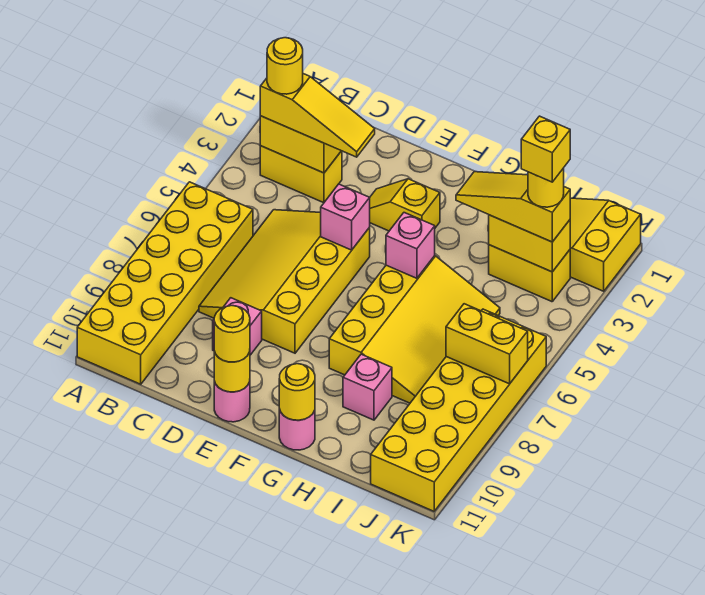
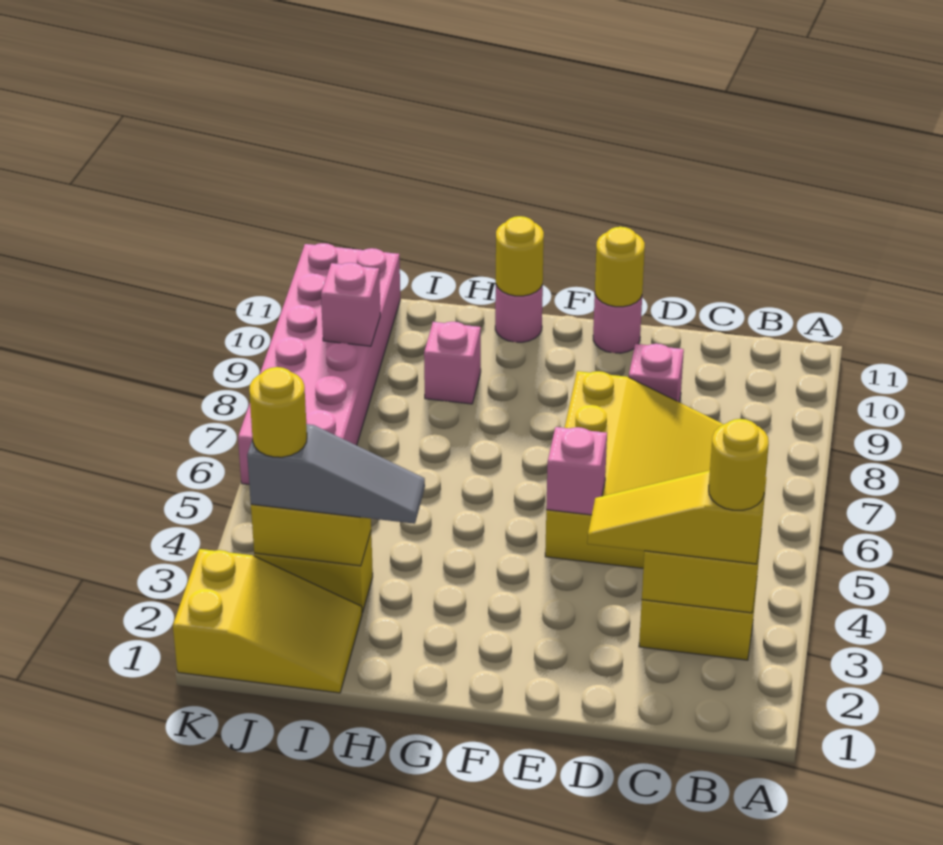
yellow 2x6 brick [77,182,253,384] -> none
yellow 1x2 slope [370,179,440,231] -> none
yellow 1x1 round brick [214,306,250,362] -> none
yellow 3x4 slope [329,256,500,403] -> none
pink 1x1 brick [386,213,435,278] -> pink 1x1 brick moved to [321,263,380,346]
yellow 1x3 slope [456,172,570,242] -> grey 1x3 slope [247,424,425,524]
yellow 1x1 brick [521,116,570,182] -> none
yellow 2x6 brick [371,309,546,511] -> pink 2x6 brick [238,243,400,484]
yellow 1x2 brick [446,304,528,384] -> none

